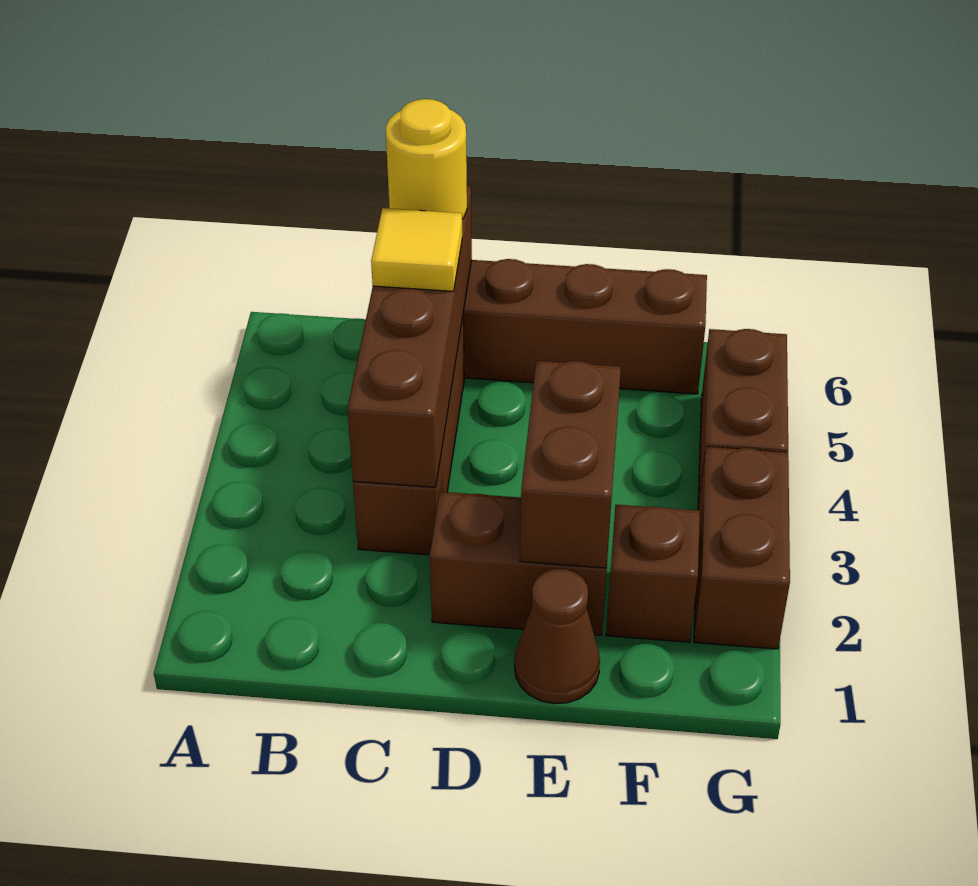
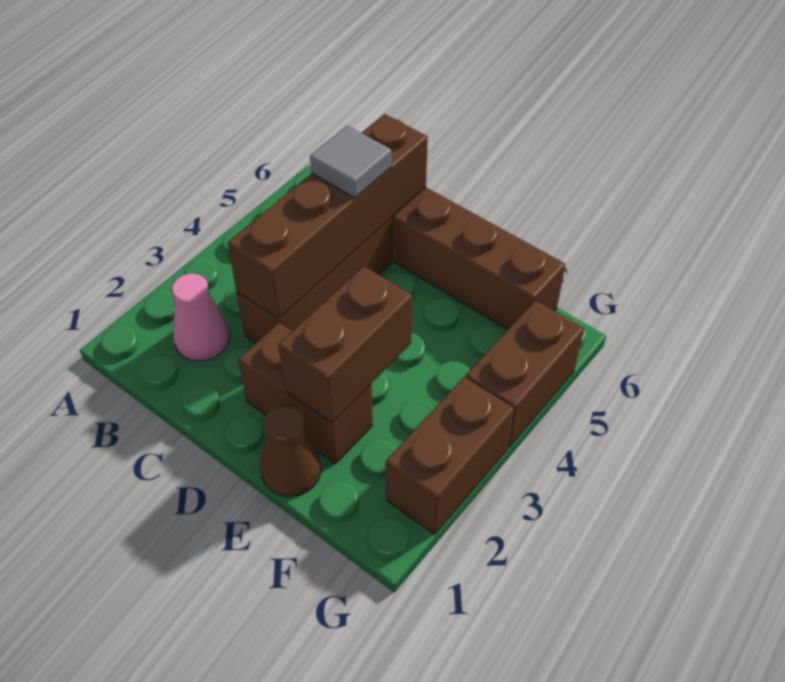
none -> pink 1x1 cone [172,274,229,361]
yellow 1x1 tile [371,208,462,291] -> grey 1x1 tile [310,126,392,198]
yellow 1x1 round brick [386,99,467,219] -> none
brown 1x1 brick [606,505,700,642] -> none

